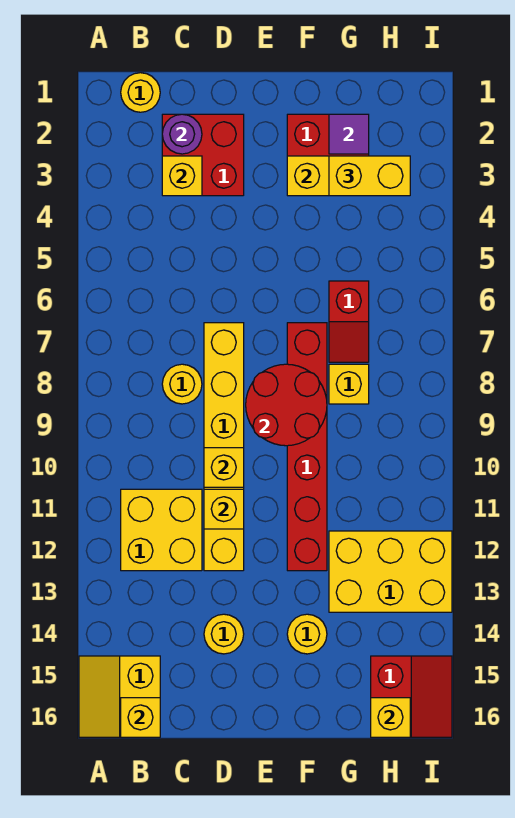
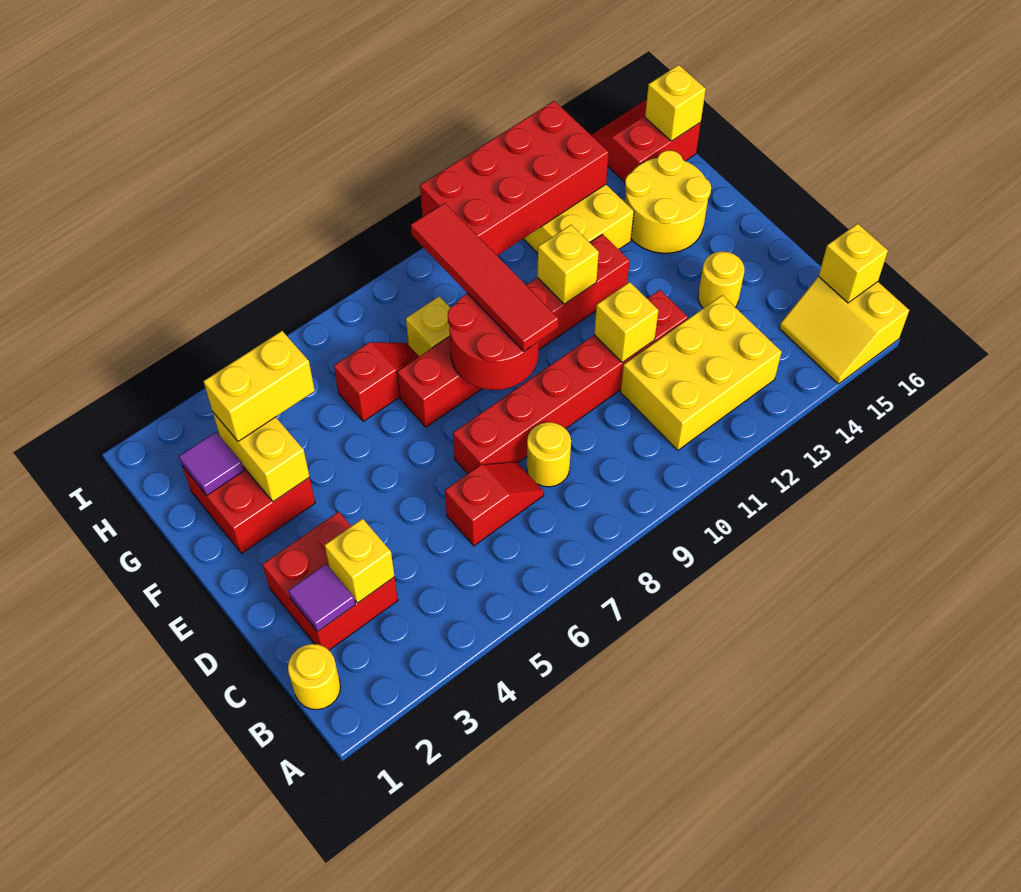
yellow 2x2 slope [79,656,160,737] -> yellow 2x2 slope turned to [779,277,909,384]
yellow 2x2 brick [121,489,202,571] -> yellow 2x3 brick [621,295,782,450]
purple 1x1 round brick [162,114,202,154] -> purple 1x1 tile [288,564,355,632]
none -> red 1x2 slope [445,462,544,546]
yellow 1x6 brick [204,323,244,571] -> red 1x6 brick [453,290,688,473]
yellow 1x1 brick [204,448,244,487] -> yellow 1x1 brick moved to [537,225,599,304]
none -> red 1x4 tile [411,203,559,351]
yellow 1x1 round brick [287,614,327,654] -> yellow 2x2 round brick [625,150,711,253]
yellow 1x2 brick [329,156,410,196] -> yellow 1x2 brick turned to [204,331,315,441]
none -> red 2x4 brick [420,101,609,255]

